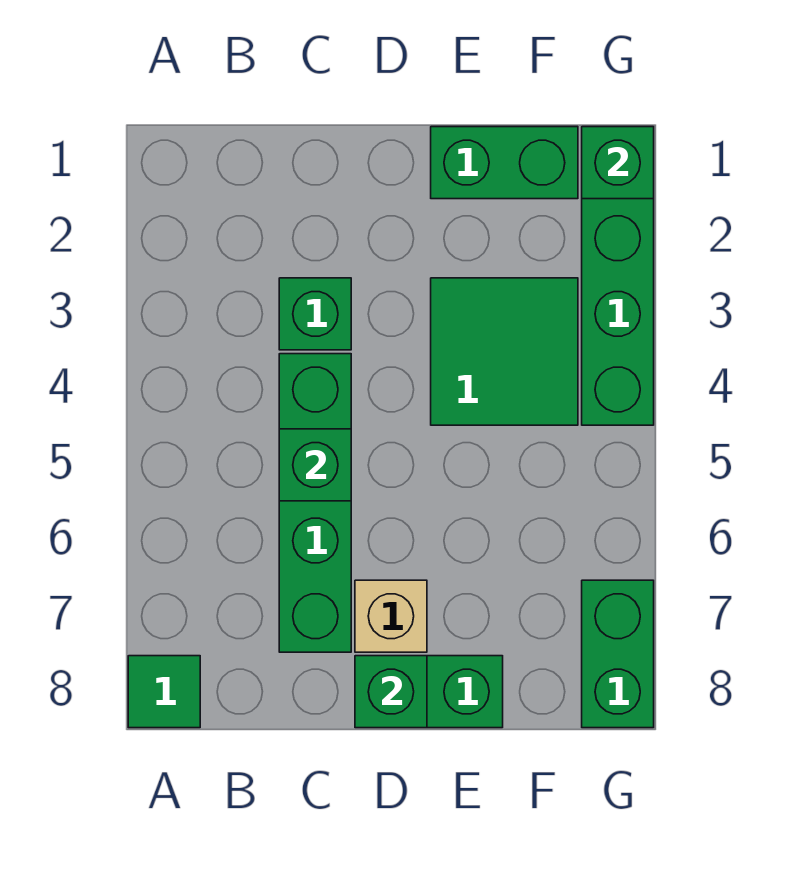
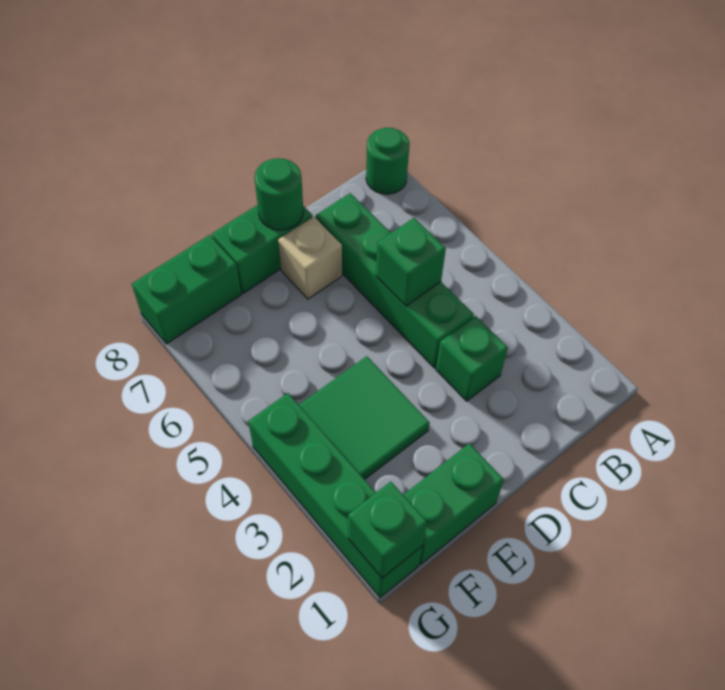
green 1x1 tile [128,656,200,728] -> green 1x1 round brick [366,128,410,194]
green 1x1 brick [355,656,427,728] -> green 1x1 round brick [255,158,303,230]
green 1x2 brick [582,580,654,728] -> green 1x2 brick turned to [132,235,241,344]

